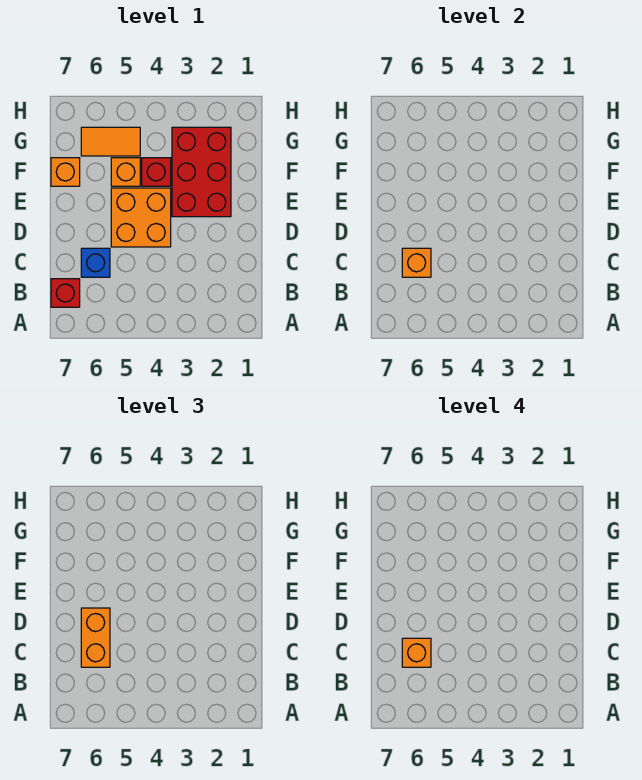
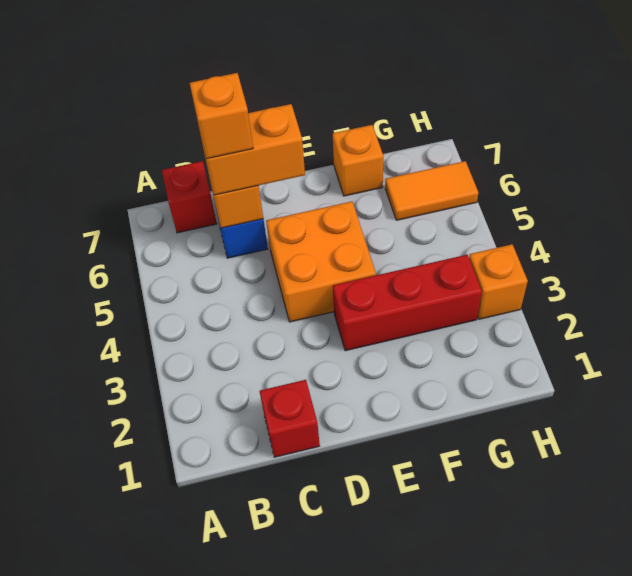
red 2x3 brick [172,127,231,217] -> red 1x3 brick [333,255,482,351]
red 1x1 brick [142,158,171,186] -> red 1x1 brick moved to [260,380,320,457]
orange 1x1 brick [111,158,140,186] -> orange 1x1 brick moved to [469,244,528,319]
orange 1x2 tile [81,127,140,156] -> orange 1x2 tile turned to [385,161,478,220]

